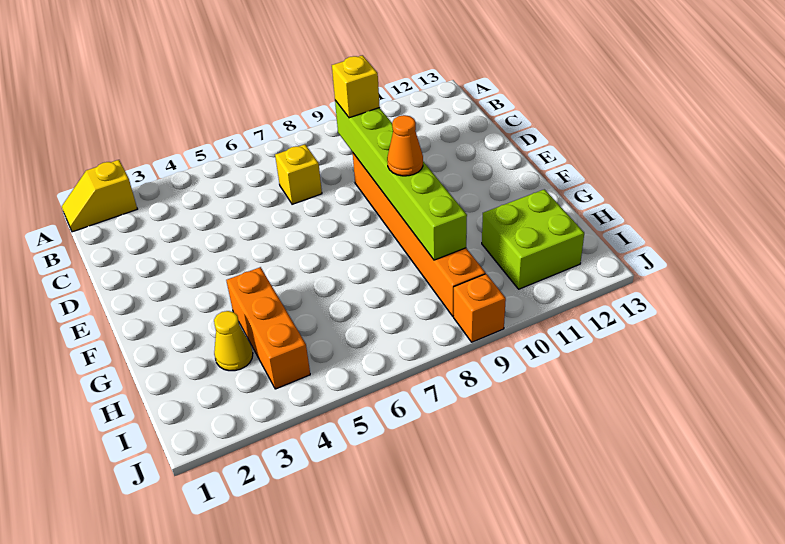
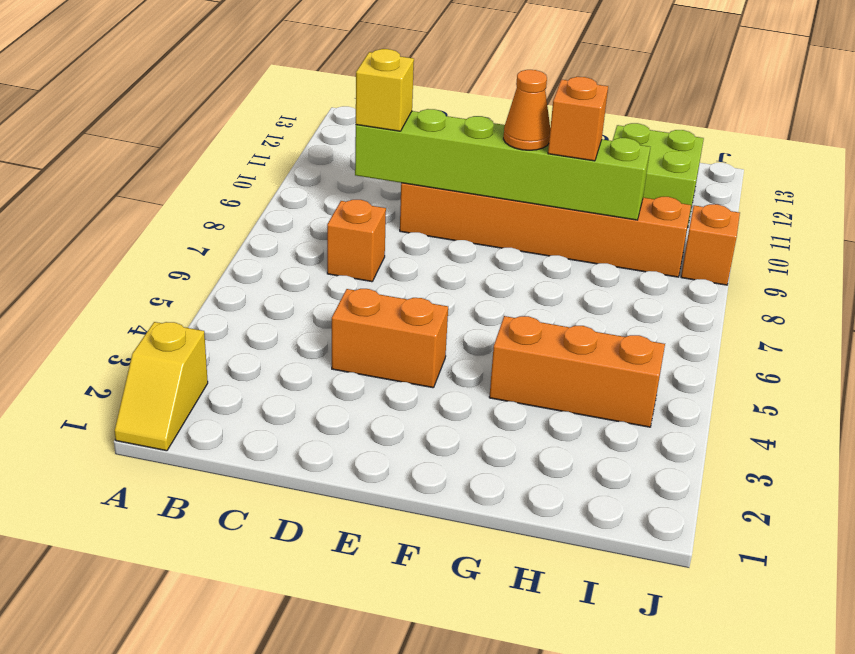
yellow 1x1 brick [275,144,322,204] -> orange 1x1 brick [327,200,386,282]
none -> orange 1x2 brick [332,289,448,388]
none -> orange 1x1 brick [548,77,608,161]
yellow 1x1 cone [214,311,253,371] -> none

